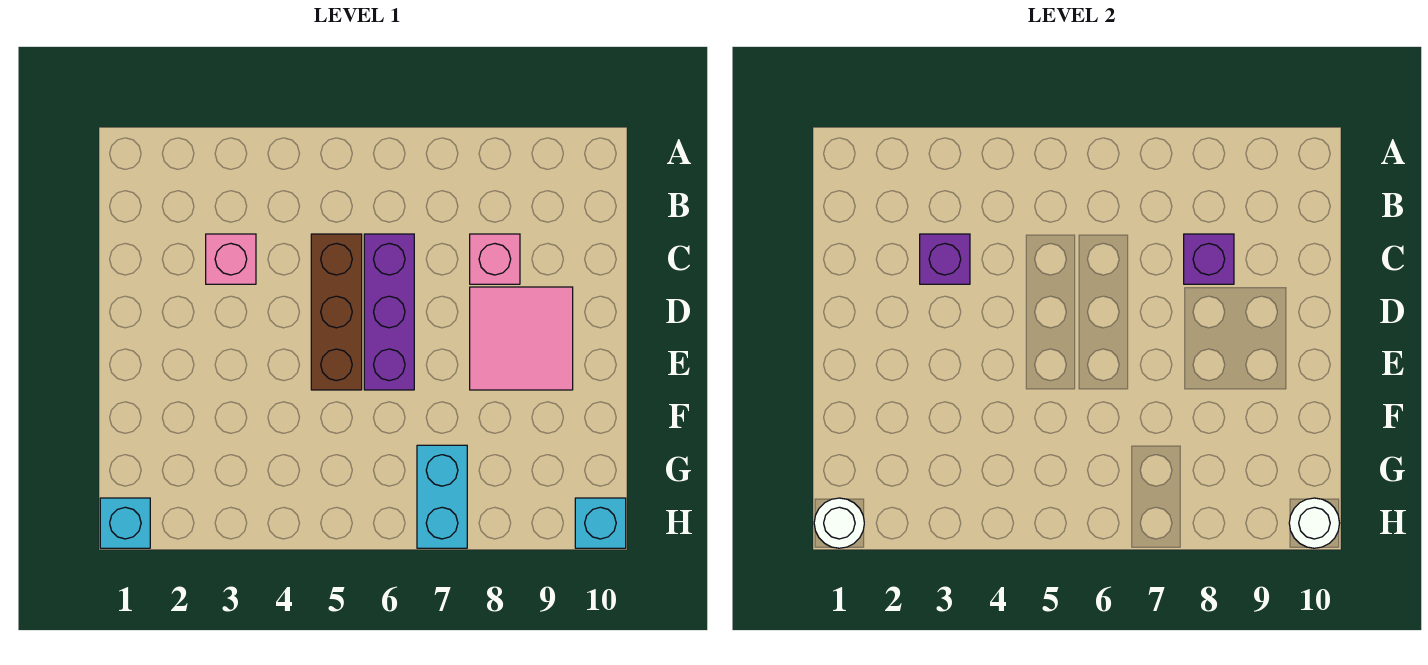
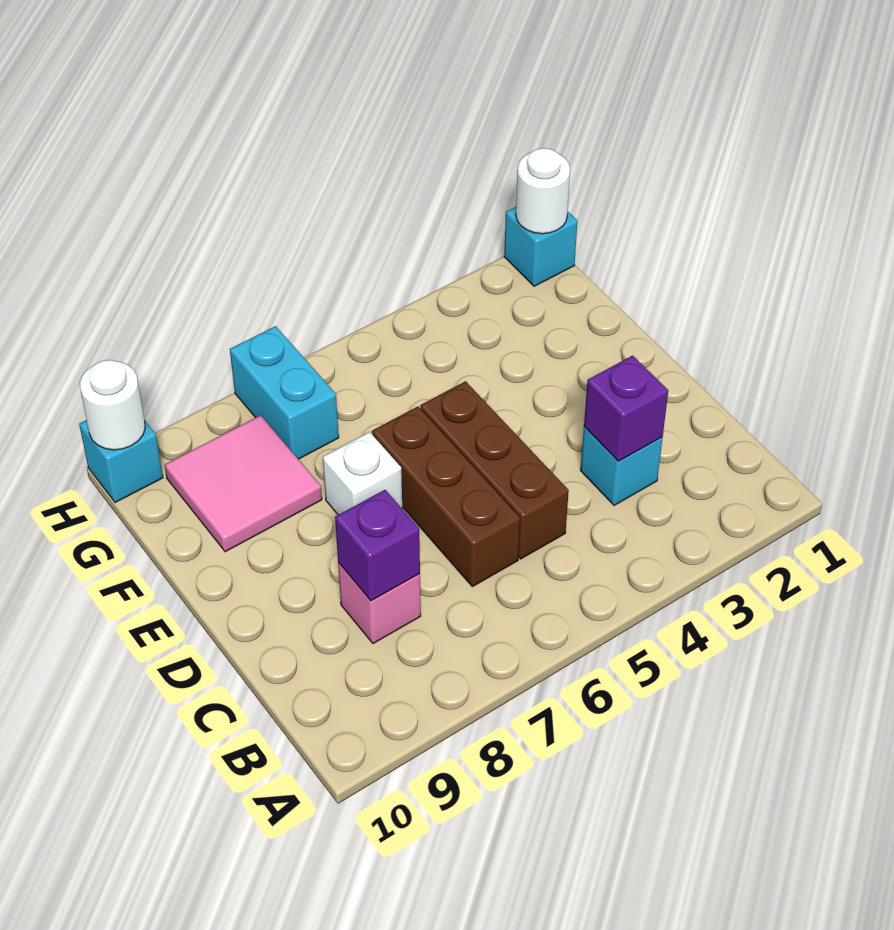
pink 1x1 brick [206,234,256,284] -> cyan 1x1 brick [581,427,663,505]
purple 1x3 brick [364,234,414,390] -> brown 1x3 brick [372,407,520,587]
pink 2x2 tile [470,287,573,390] -> pink 2x2 tile moved to [165,415,322,552]
none -> white 1x1 brick [323,432,402,515]

